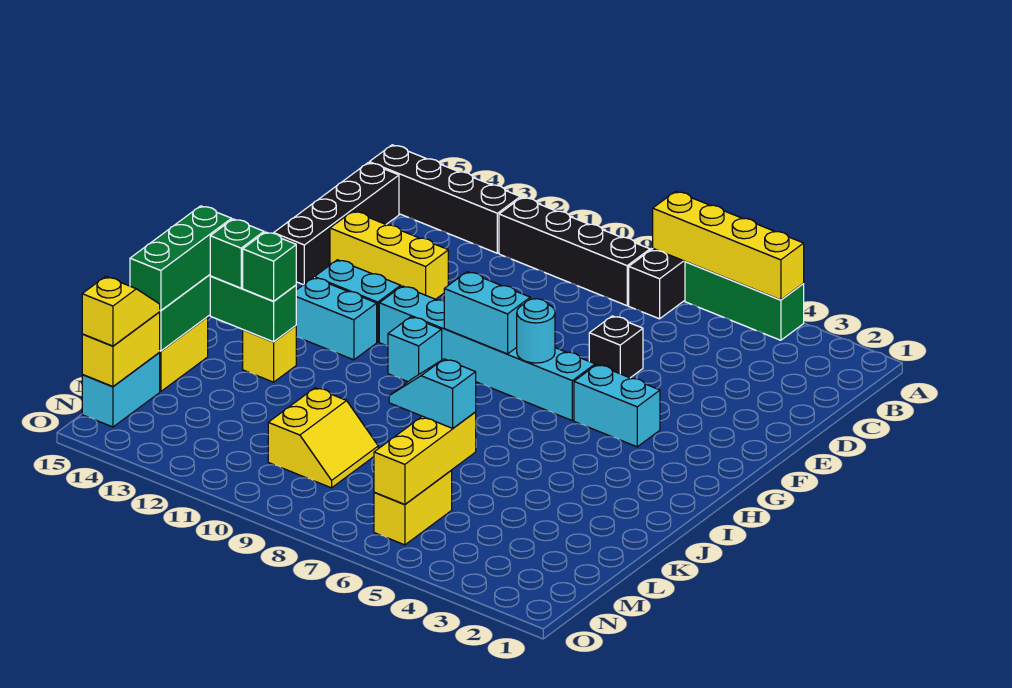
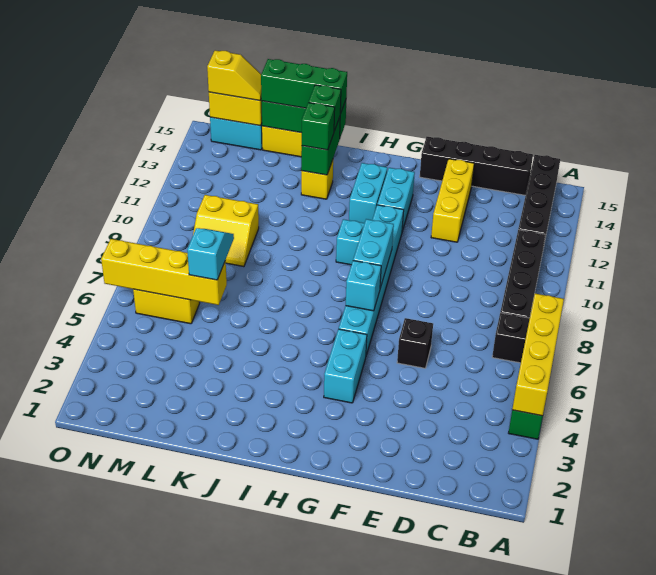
cyan 1x1 round brick [517,299,555,363] -> cyan 1x1 brick [346,261,381,311]
yellow 1x3 brick [374,412,476,505] -> yellow 1x4 brick [101,239,227,305]

